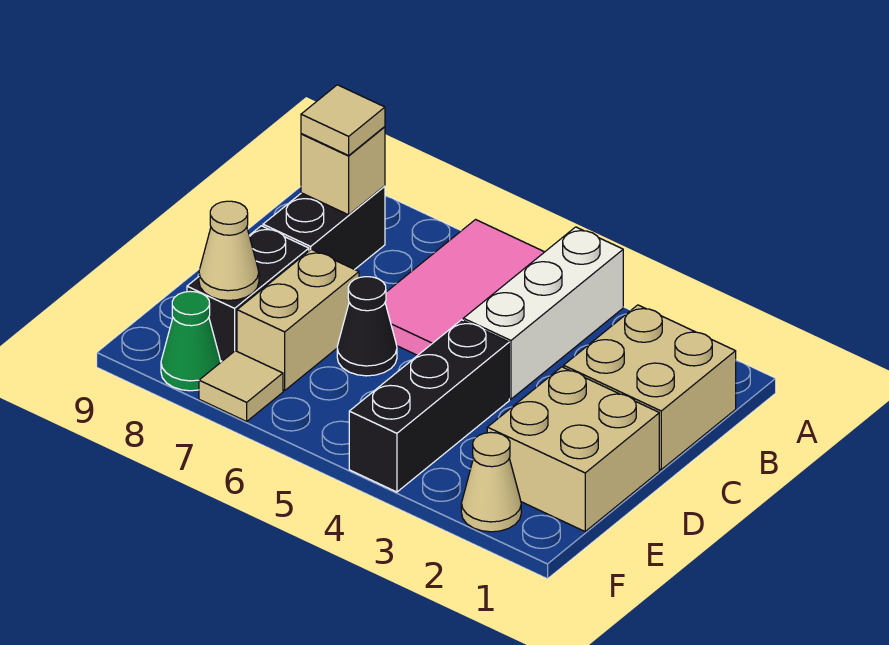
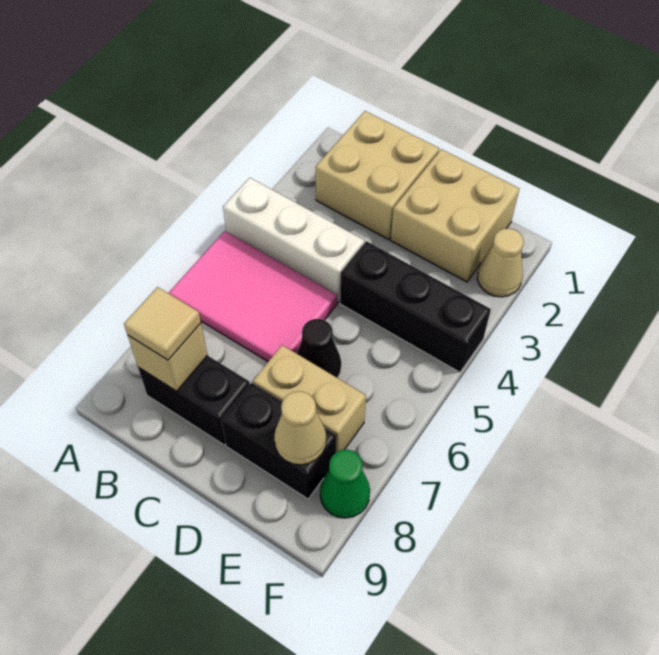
tan 1x1 tile [199,351,283,421] -> none

